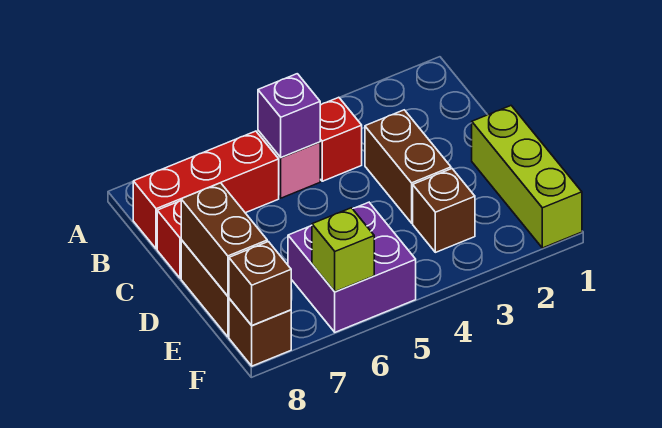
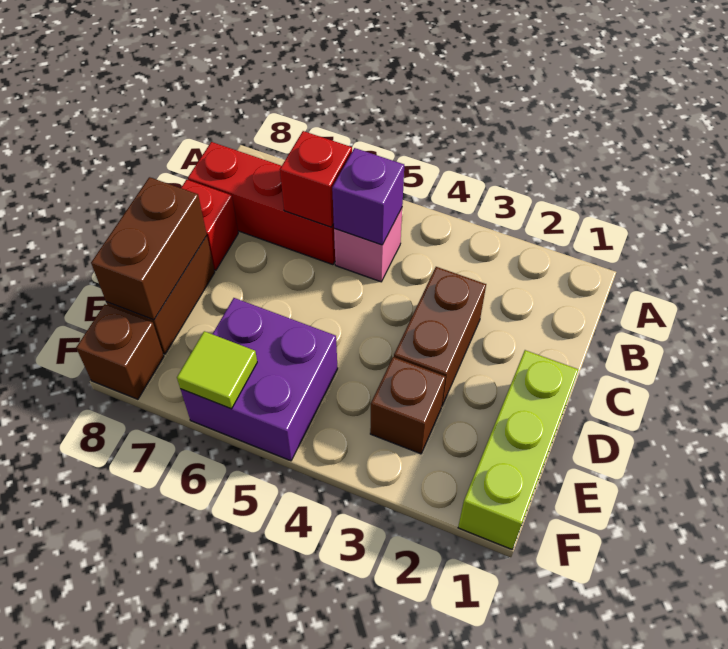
red 1x1 brick [320,97,362,181] -> red 1x1 brick moved to [280,131,352,227]
lime 1x1 brick [312,208,374,292] -> lime 1x1 tile [177,331,257,409]
brown 1x1 brick [229,242,291,326] -> none

